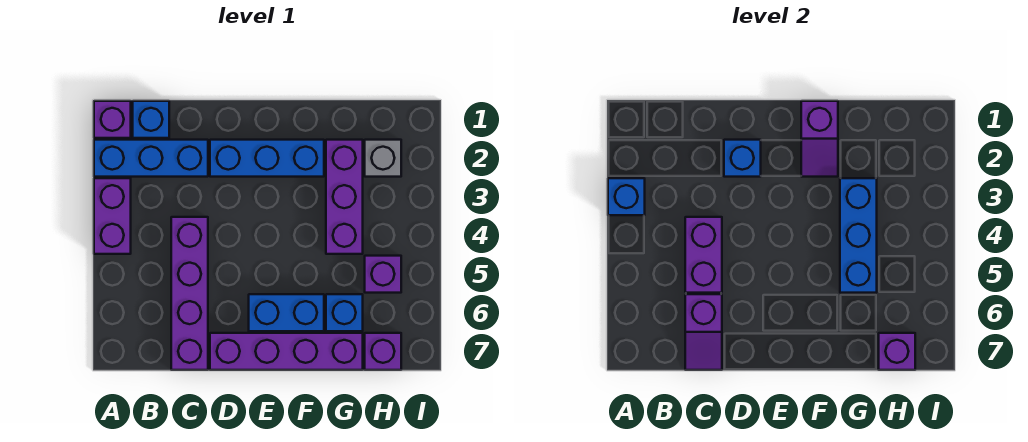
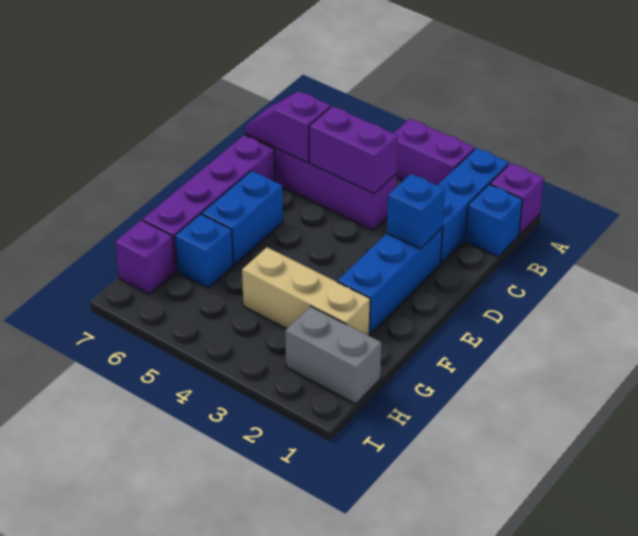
blue 1x1 brick [608,178,645,215] -> none
purple 1x2 slope [801,101,838,177] -> none
purple 1x3 brick [326,140,363,254] -> tan 1x3 brick [242,247,370,336]
blue 1x3 brick [840,178,877,293] -> none
grey 1x1 brick [365,140,401,177] -> grey 1x2 brick [285,306,381,404]
purple 1x1 brick [365,256,401,293] -> none
purple 1x1 brick [879,333,915,370] -> none

